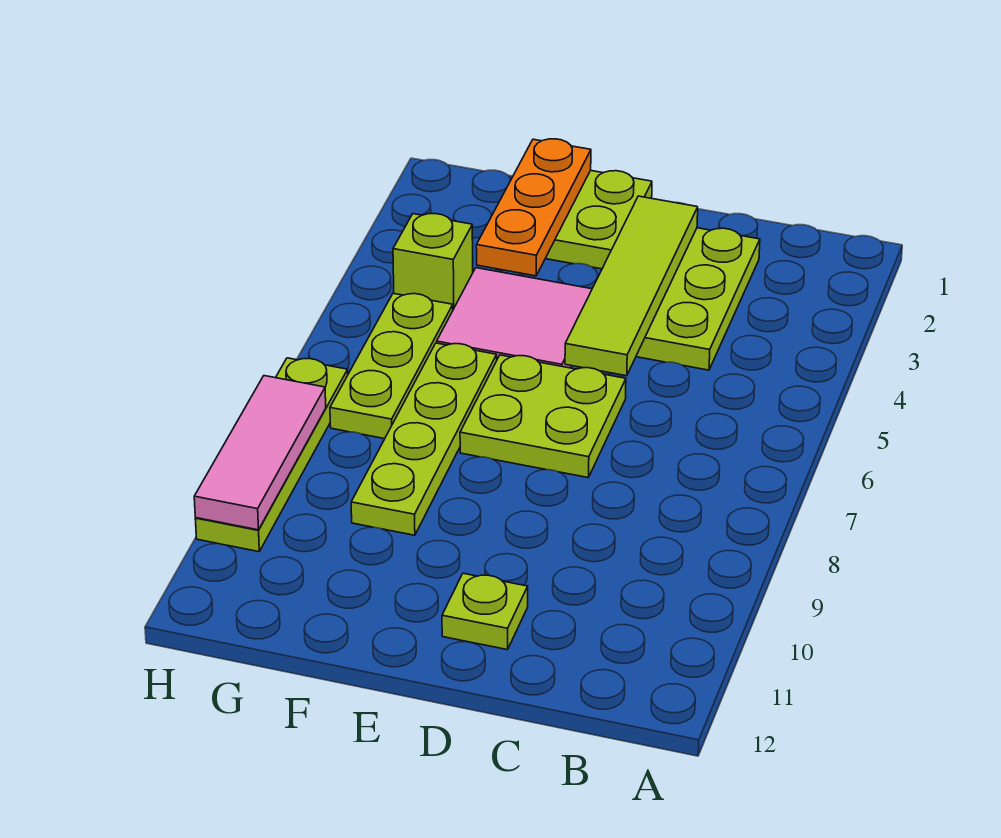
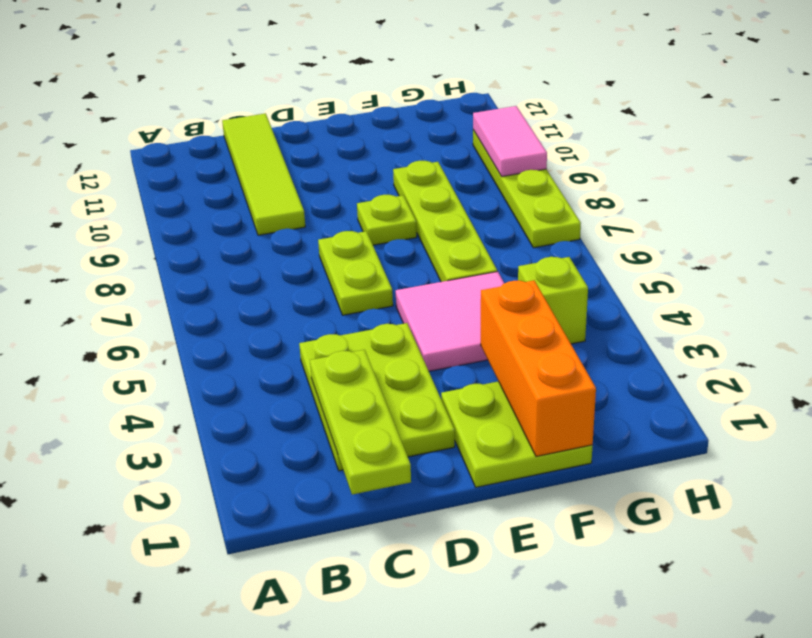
lime 1x4 tile [565,196,698,376] -> lime 1x4 tile moved to [222,113,305,235]
lime 2x2 plate [460,355,626,478] -> lime 1x2 plate [318,231,393,315]
lime 1x1 plate [442,573,528,650] -> lime 1x1 plate moved to [357,195,417,245]
orange 1x3 plate [476,139,591,276] -> orange 1x3 brick [481,280,596,457]
lime 1x3 plate [330,293,453,439] -> lime 1x3 plate moved to [310,350,411,495]
pink 1x3 tile [194,376,326,530] -> pink 1x2 tile [473,106,547,177]

